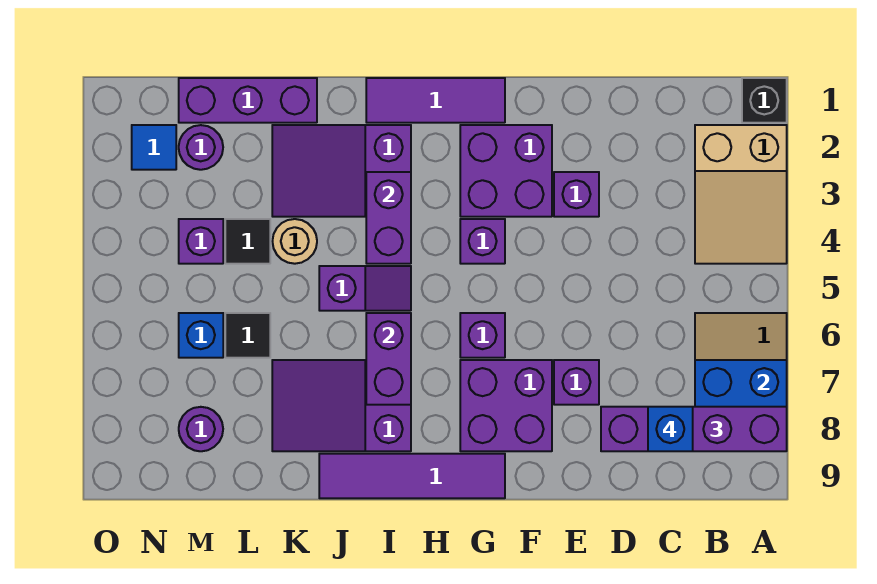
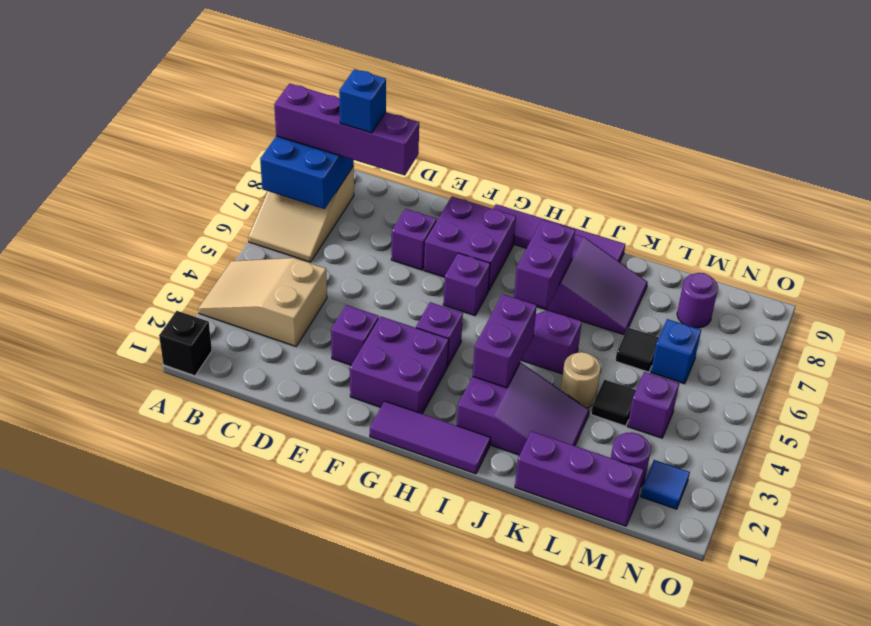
tan 2x3 slope [695,125,787,264] -> tan 2x3 slope turned to [198,258,327,346]

